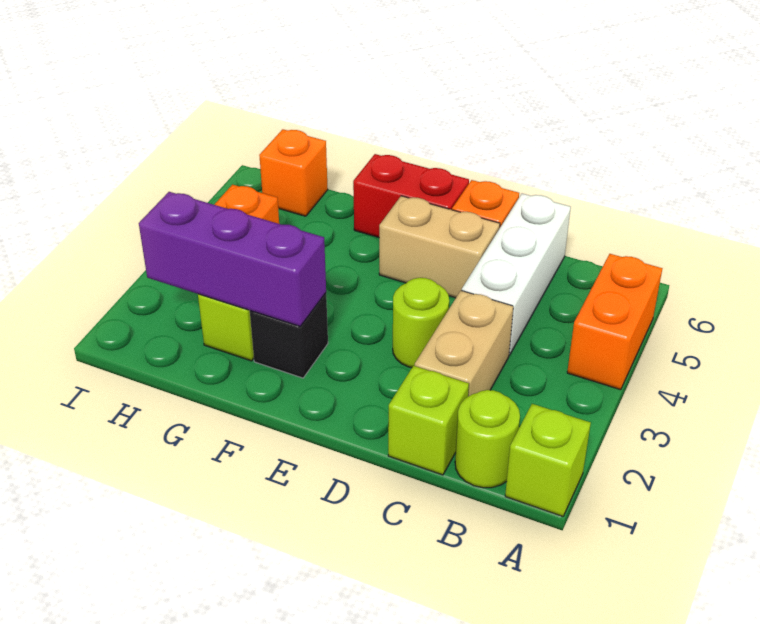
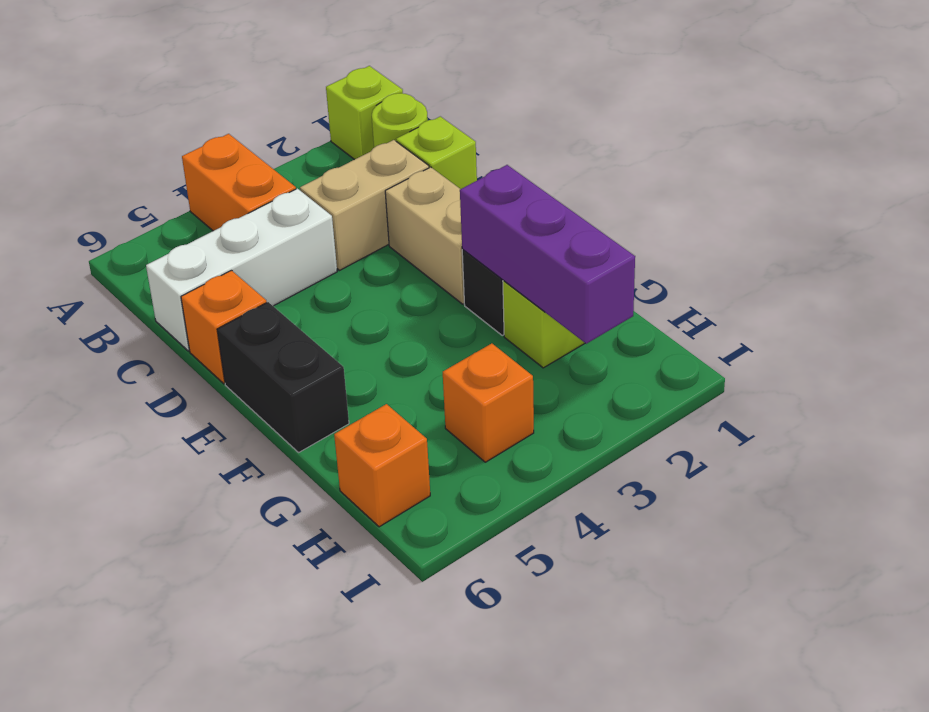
orange 1x2 brick [567,254,662,390] -> orange 1x2 brick turned to [182,134,296,231]
lime 1x1 round brick [393,278,449,368] -> none
tan 1x2 brick [379,196,500,298] -> tan 1x2 brick moved to [385,167,464,304]
red 1x2 brick [353,154,469,238] -> black 1x2 brick [217,302,349,452]

